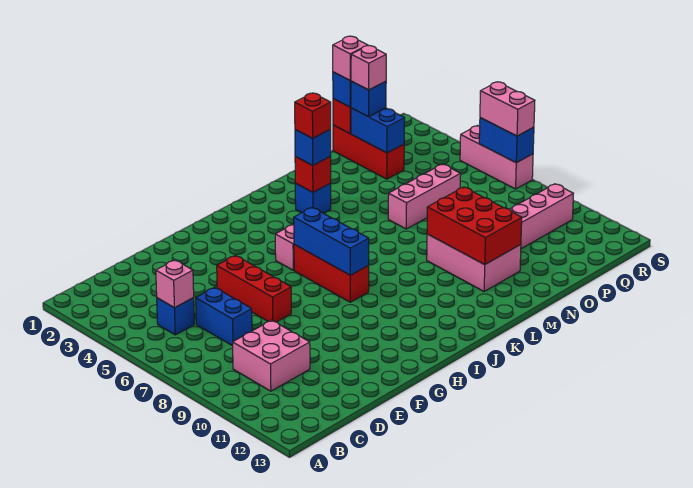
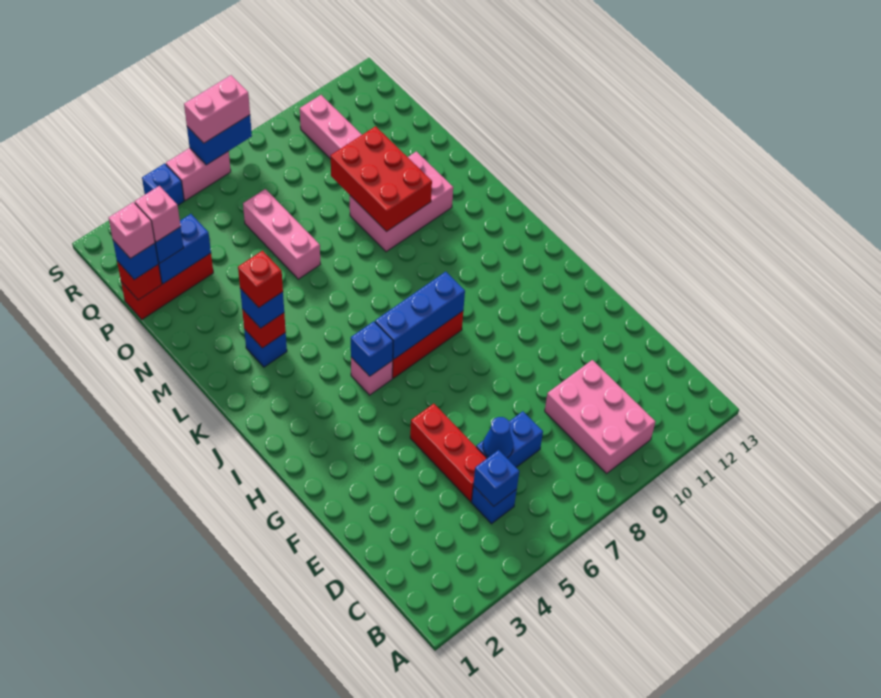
pink 1x1 brick [156,260,194,308] -> blue 1x1 brick [473,450,519,506]
pink 2x2 brick [233,320,310,391] -> pink 2x3 brick [545,360,656,473]
none -> blue 1x1 cone [483,417,514,458]
red 1x3 brick [217,255,291,322] -> red 1x3 brick turned to [410,404,487,502]
none -> blue 1x1 brick [351,321,393,376]
red 2x3 brick [427,187,522,265] -> red 2x3 brick turned to [331,126,432,232]
none -> blue 1x1 brick [142,163,184,205]
pink 1x3 brick [460,126,533,189] -> pink 1x2 brick [166,148,231,200]

